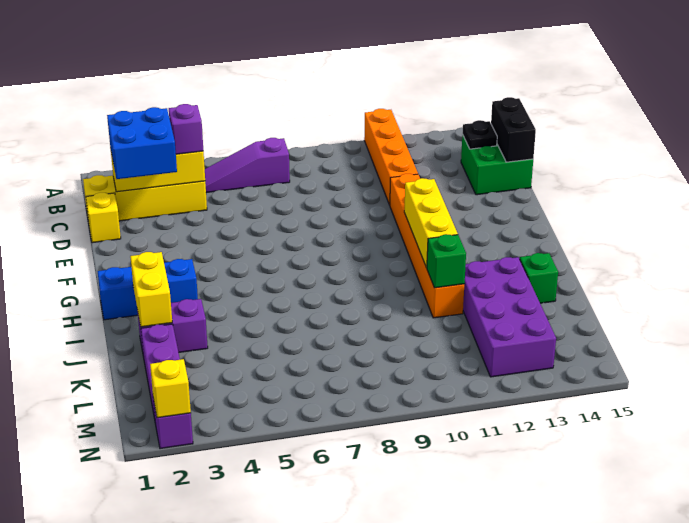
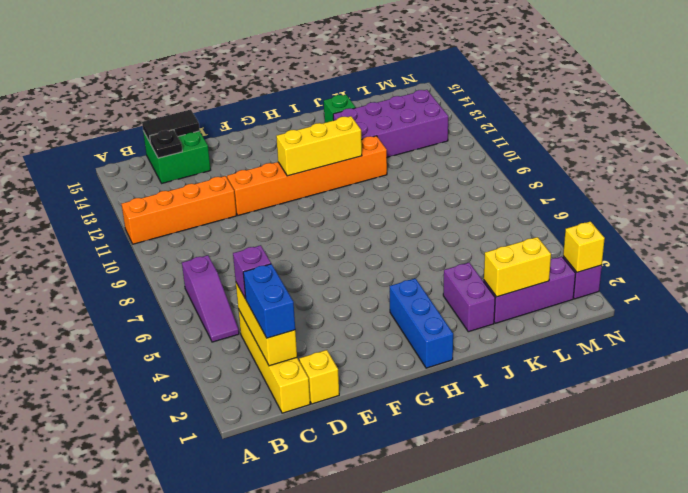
blue 2x2 brick [107,107,177,179] -> blue 1x2 brick [243,264,295,338]
black 1x2 brick [491,97,536,162] -> black 1x2 tile [142,110,200,142]
yellow 1x2 brick [130,252,172,327] -> yellow 1x2 brick moved to [484,237,551,297]
green 1x1 brick [427,234,466,288] -> none

